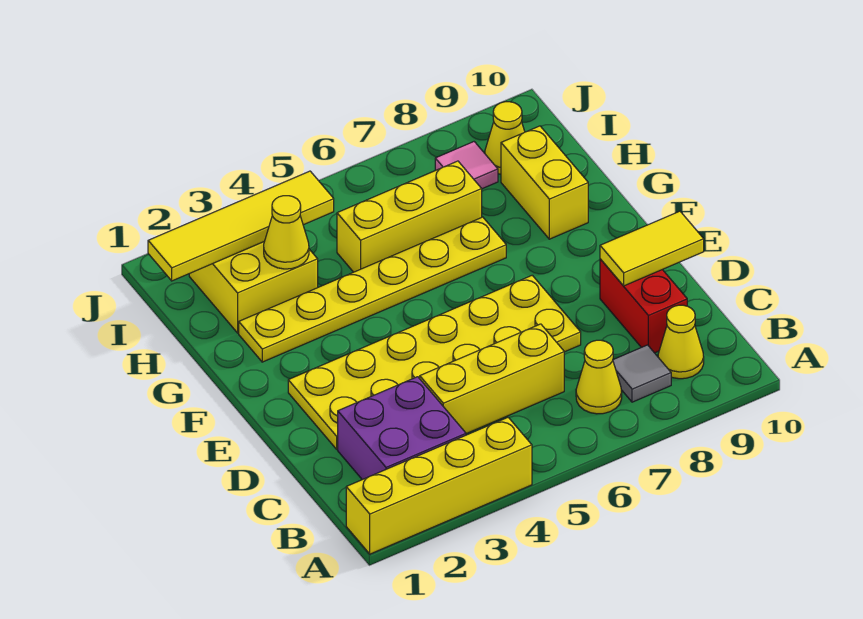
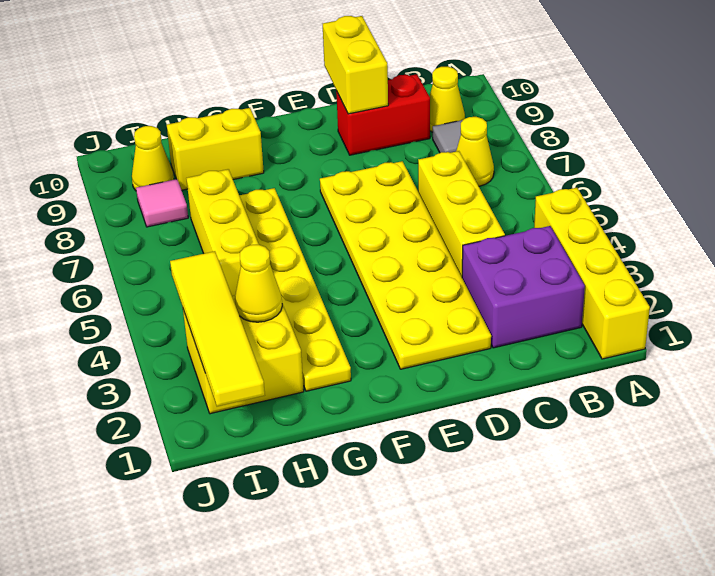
yellow 1x2 tile [600,211,704,286] -> yellow 1x2 brick [323,16,388,114]

